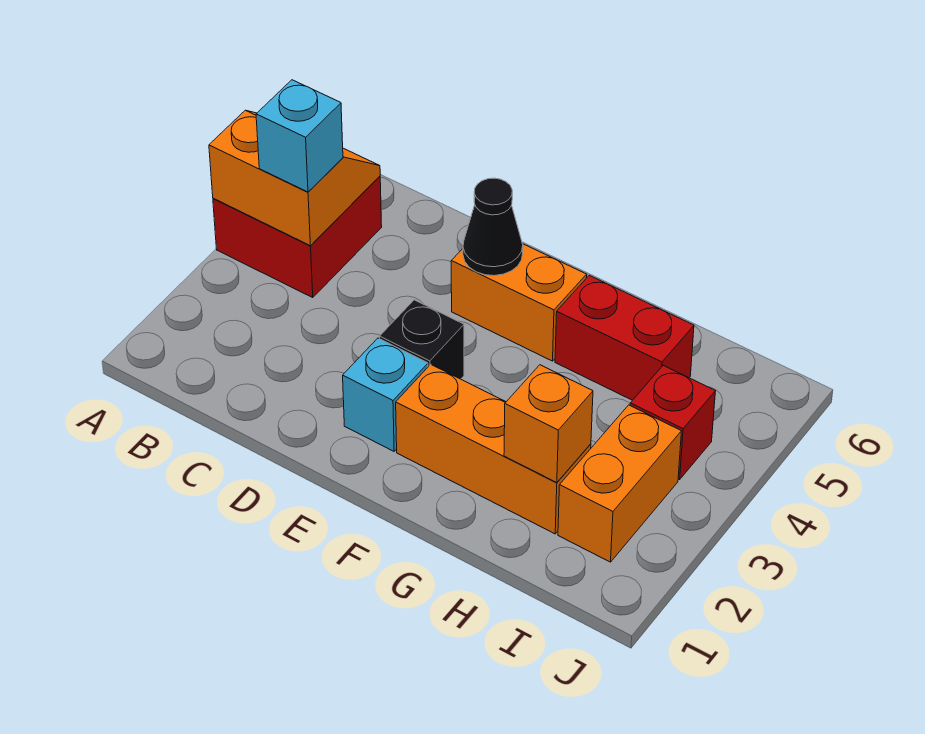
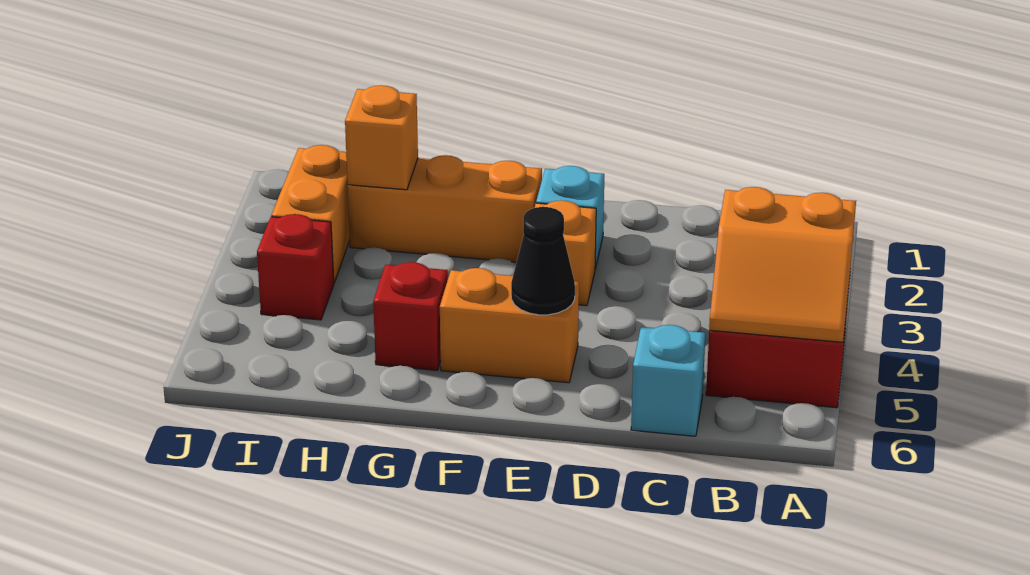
cyan 1x1 brick [256,80,343,192] -> cyan 1x1 brick moved to [631,325,706,436]
black 1x1 brick [380,300,464,379] -> orange 1x1 brick [535,200,596,306]
red 1x2 brick [555,275,694,400] -> red 1x1 brick [373,262,448,370]

